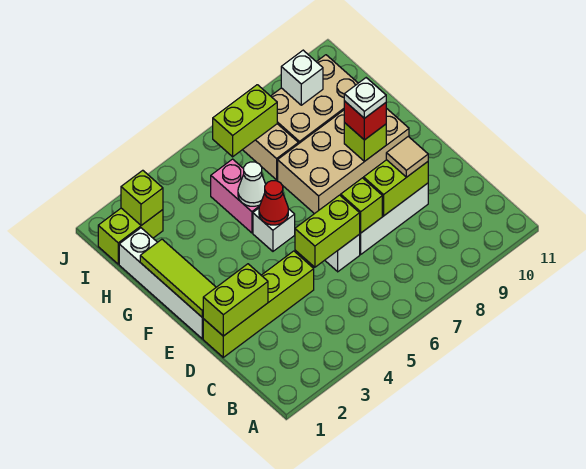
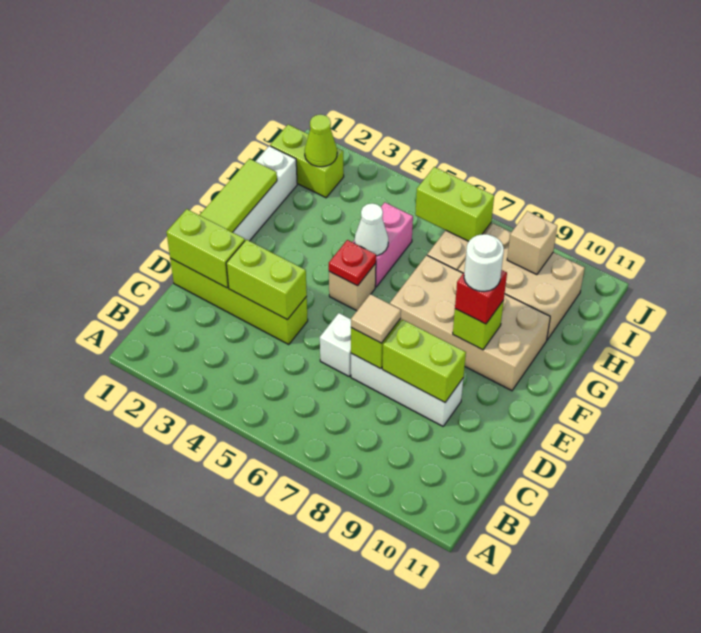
lime 1x2 brick [295,195,360,267] -> lime 1x2 brick moved to [226,240,307,320]
tan 1x1 tile [386,137,428,177] -> tan 1x1 tile moved to [351,294,401,343]
white 1x1 brick [253,208,295,251] -> tan 1x1 brick [329,263,376,311]
red 1x1 cone [259,181,288,225] -> red 1x1 plate [329,240,376,286]
white 1x1 plate [344,78,386,118] -> white 1x1 round brick [464,234,504,291]
lime 1x1 brick [121,170,163,225] -> lime 1x1 cone [305,115,337,167]
white 1x1 brick [281,50,323,105] -> tan 1x1 brick [507,211,557,275]

